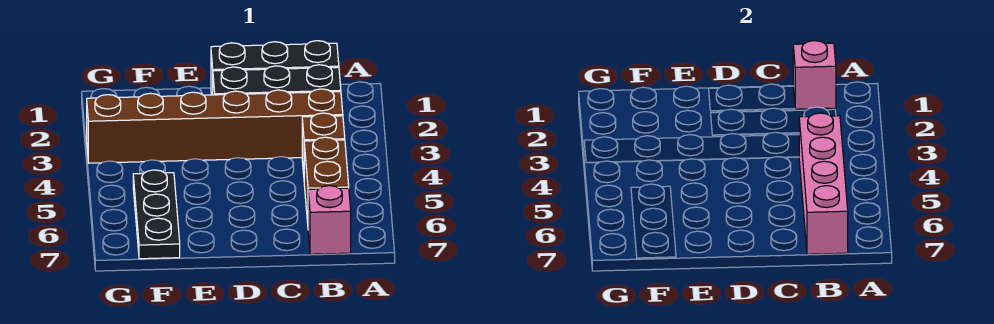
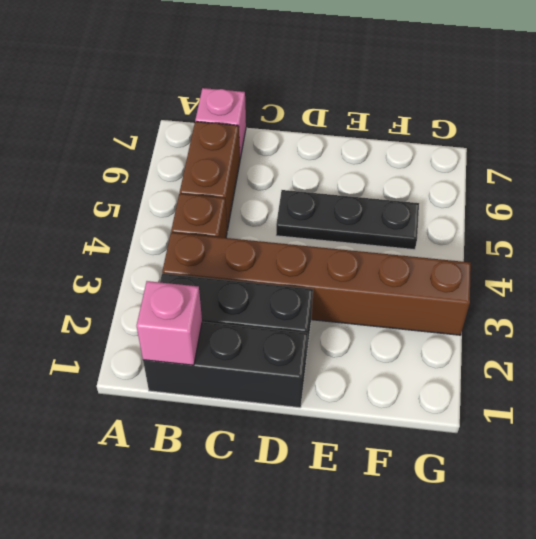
pink 1x4 brick [799,113,848,254] -> none
black 1x3 plate [133,170,180,259] -> black 1x3 plate turned to [276,190,419,250]

